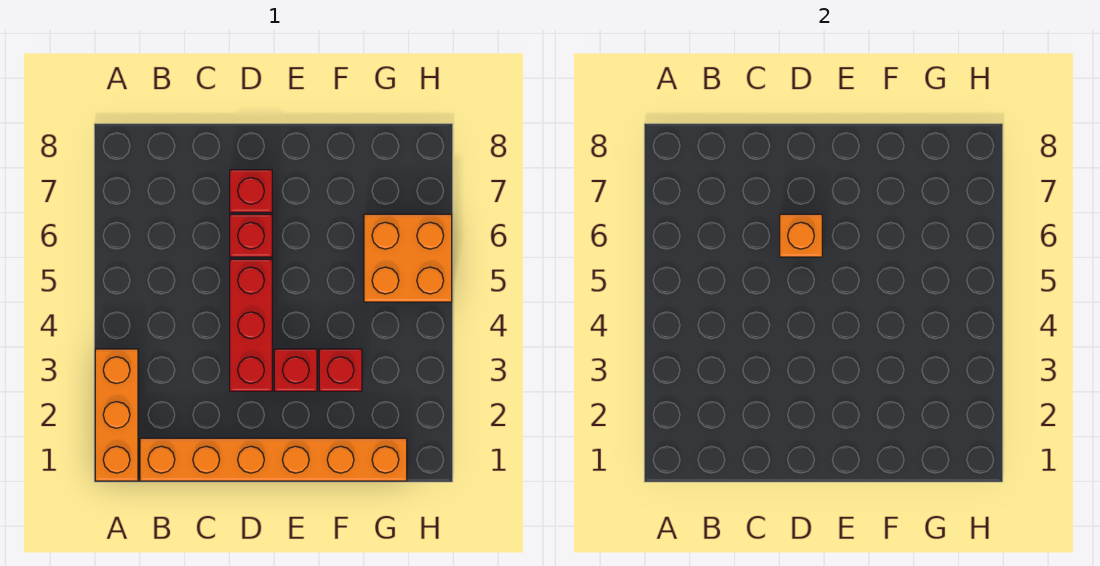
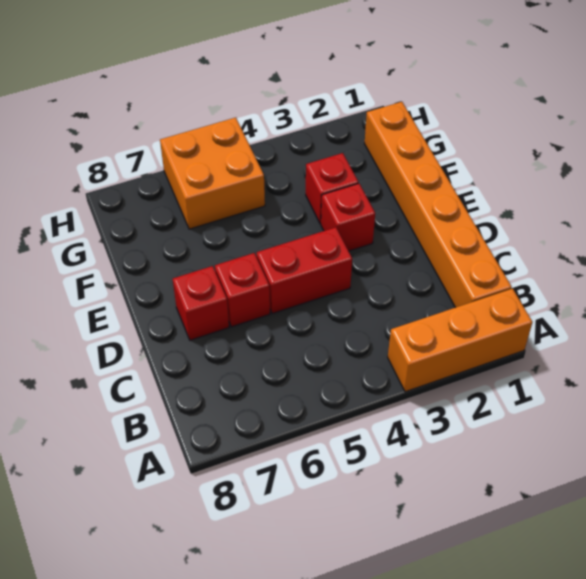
red 1x3 brick [230,259,272,391] -> red 1x2 brick [256,227,352,314]
orange 1x1 brick [780,214,822,257] -> none

